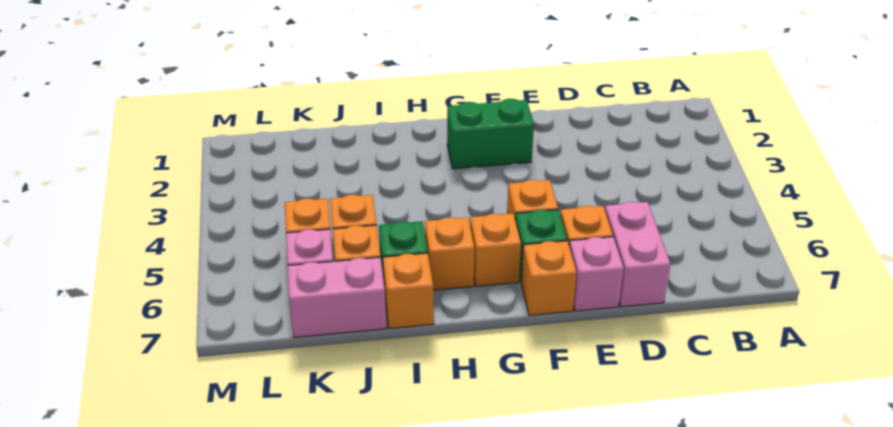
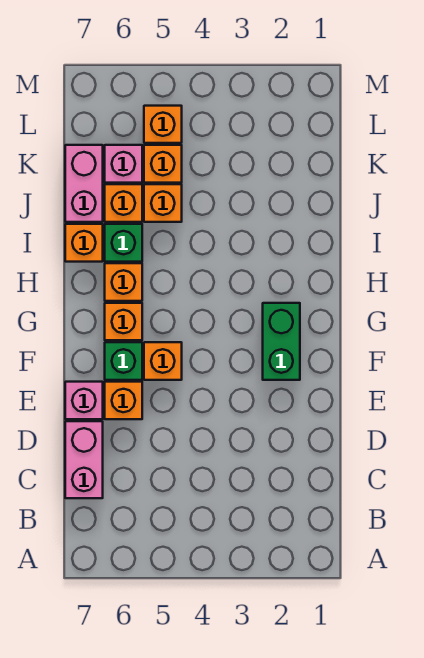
pink 1x2 brick [605,202,670,307] -> pink 1x2 brick turned to [65,421,103,498]
orange 1x1 brick [521,241,577,315] -> orange 1x1 brick moved to [144,106,182,143]

